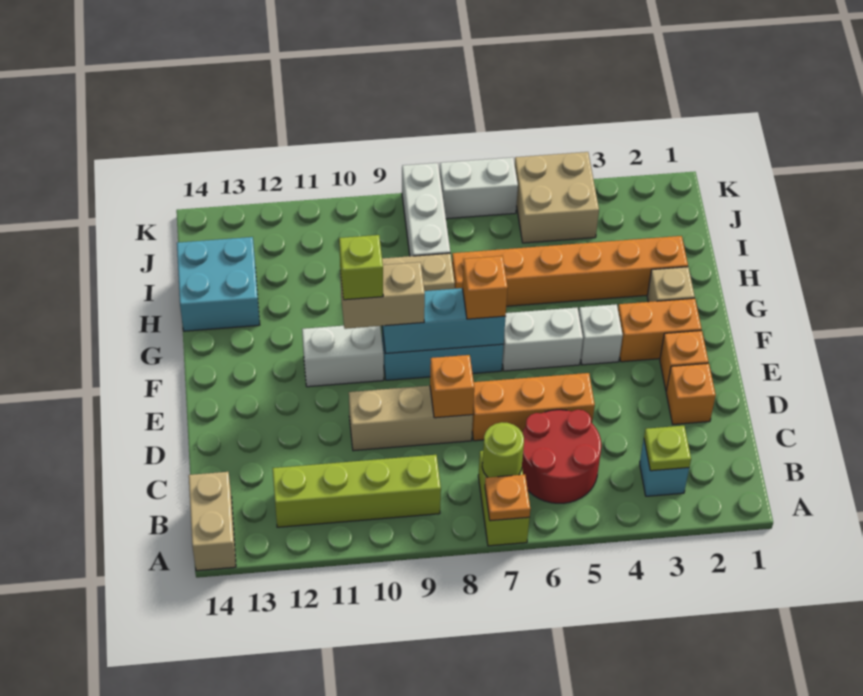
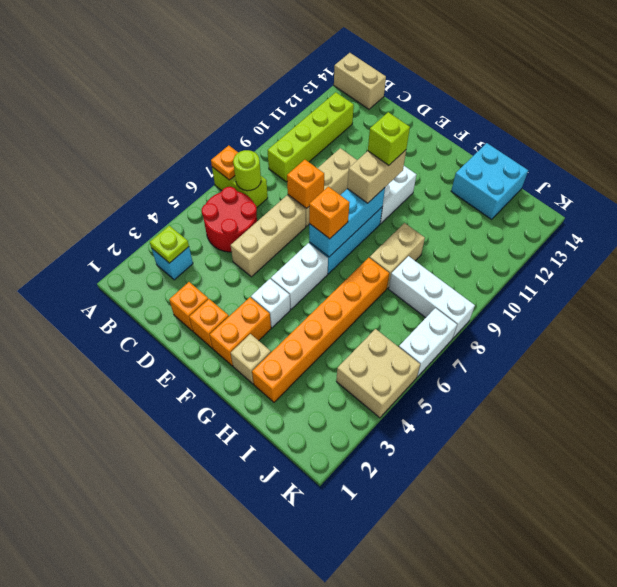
orange 1x3 brick [472,373,595,441] -> tan 1x3 brick [231,196,306,277]

